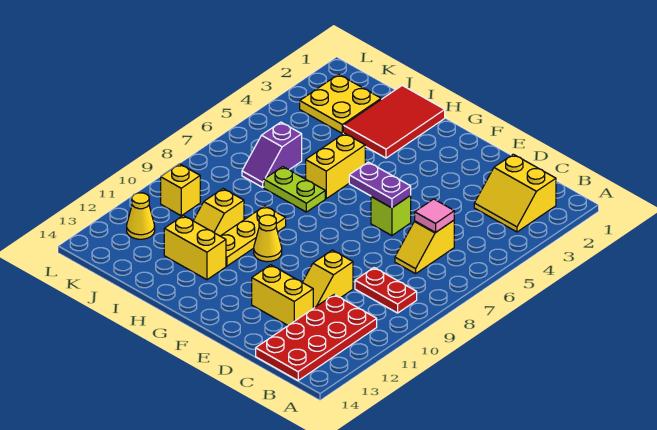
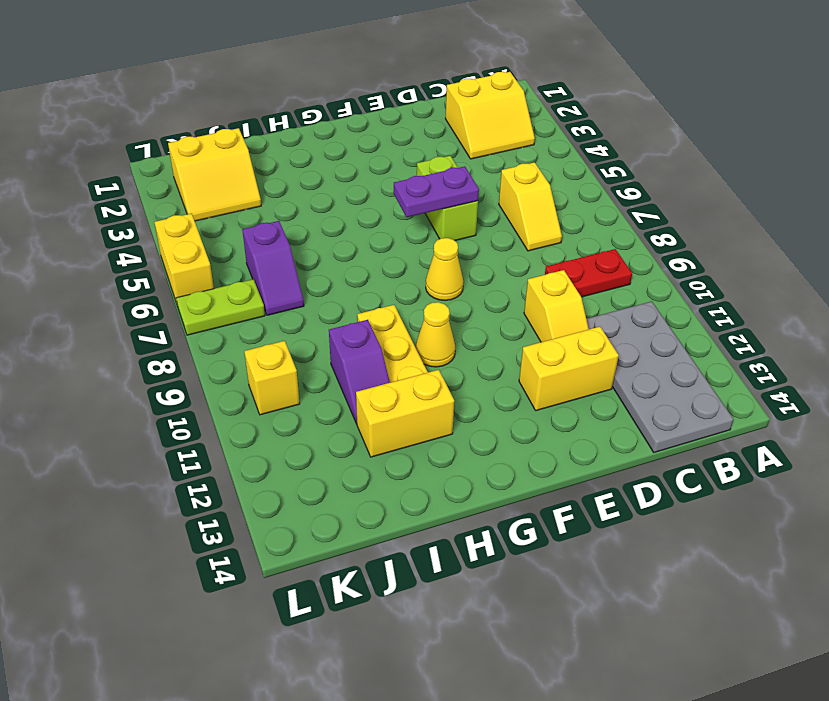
red 2x4 plate [256,295,377,380] -> grey 2x4 plate [587,301,734,452]
pink 1x1 tile [415,199,454,232] -> none
lime 1x1 brick [371,196,411,236] -> lime 1x2 brick [417,156,478,241]
red 2x3 tile [343,86,445,158] -> none
yellow 1x2 brick [306,133,365,199] -> yellow 1x2 brick moved to [154,213,214,303]
lime 1x2 plate [264,167,325,212] -> lime 1x2 plate moved to [176,279,265,335]
yellow 1x2 slope [193,189,244,236] -> purple 1x2 slope [329,320,390,424]
yellow 2x2 plate [300,74,381,133] -> yellow 2x2 slope [168,128,261,221]
yellow 1x1 cone [127,193,155,239] -> yellow 1x1 cone moved to [426,238,463,301]

